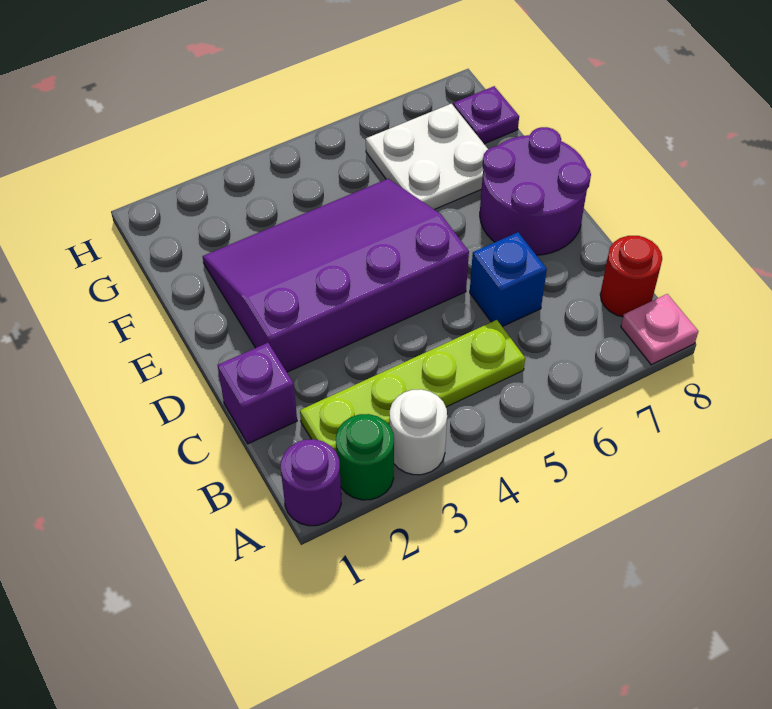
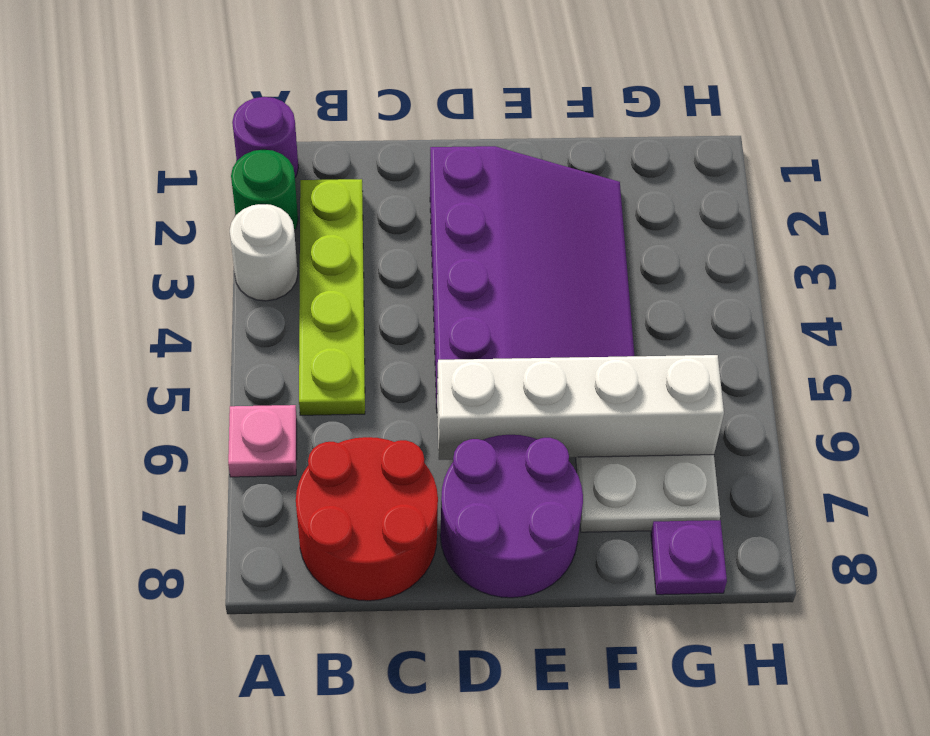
pink 1x1 plate [621,294,698,365] -> pink 1x1 plate moved to [228,405,297,477]
red 1x1 round brick [600,236,662,317] -> red 2x2 round brick [296,437,438,601]
purple 1x1 brick [218,343,297,444] -> none
blue 1x1 brick [470,232,547,327] -> none
none -> white 1x4 brick [437,355,724,460]

